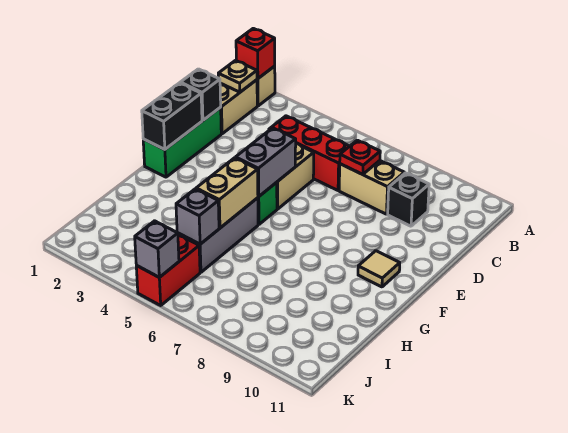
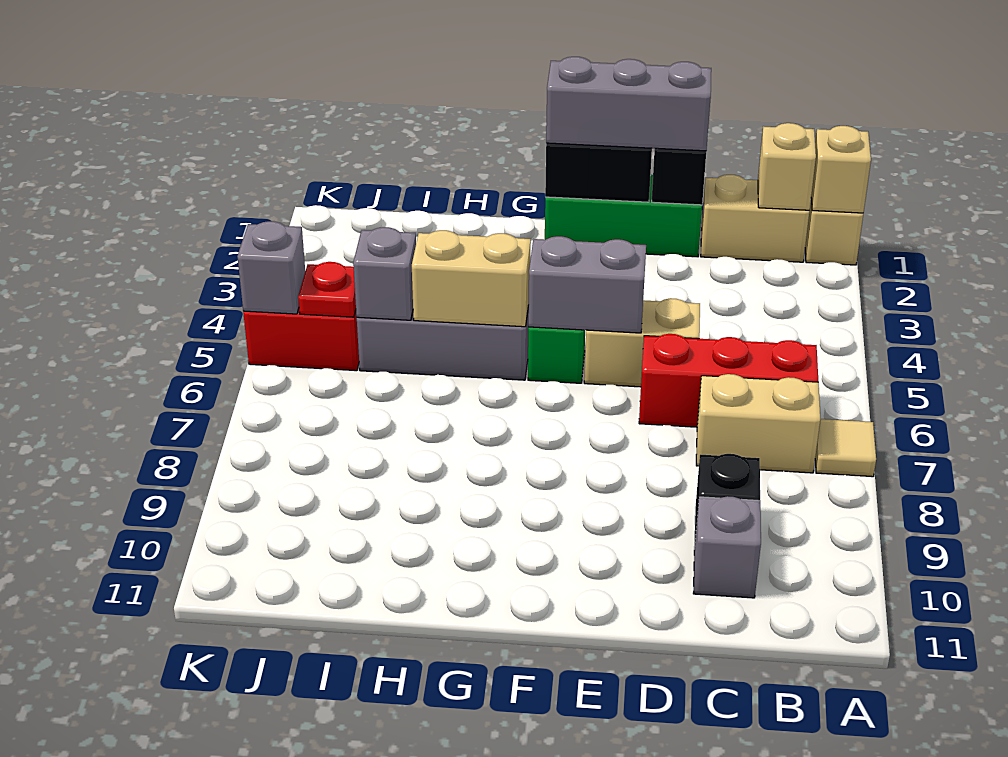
red 1x1 brick [236,28,275,79] -> tan 1x1 brick [811,126,871,213]
tan 1x1 plate [218,60,257,92] -> tan 1x1 brick [758,123,816,210]
red 1x3 brick [269,116,349,190] -> red 1x3 brick turned to [639,334,818,427]
tan 1x2 brick [339,161,404,214] -> tan 1x2 brick turned to [696,374,820,473]
red 1x1 plate [340,140,380,175] -> red 1x1 plate moved to [298,262,356,317]
none -> grey 1x1 brick [693,496,761,598]
none -> grey 1x3 brick [546,57,711,151]
tan 1x1 tile [358,251,400,287] -> tan 1x1 tile moved to [815,419,876,477]

